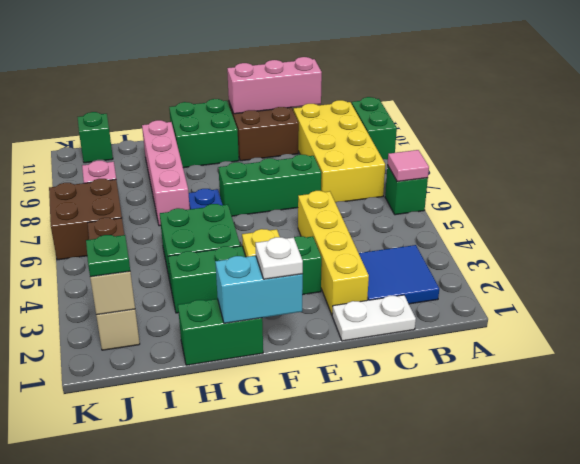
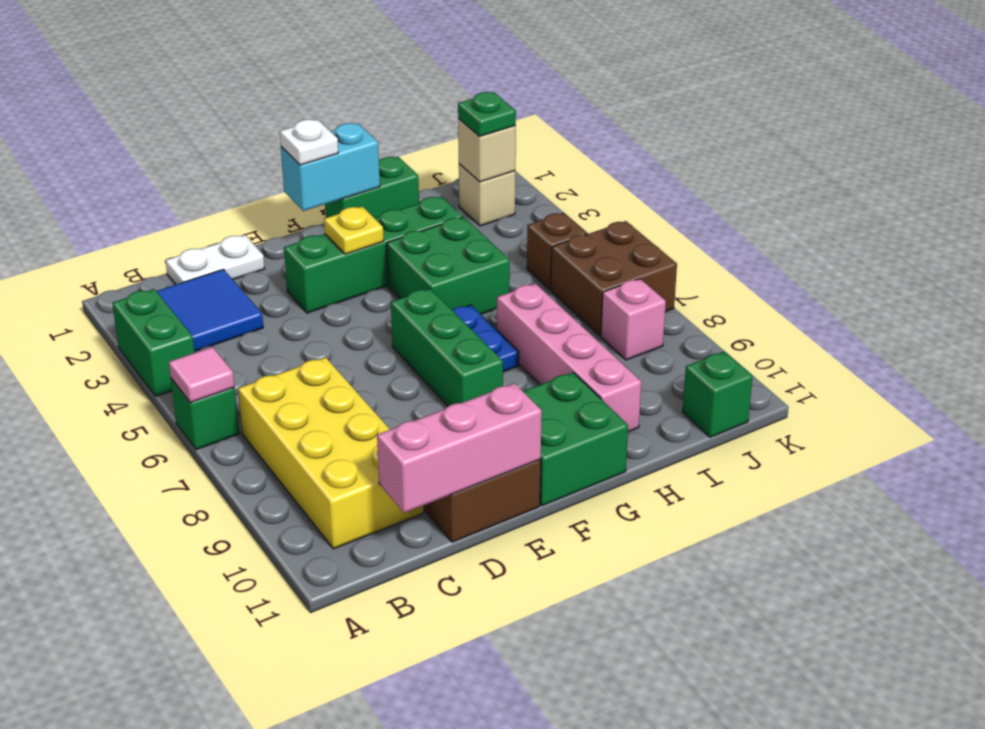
green 1x2 brick [352,97,397,159] -> green 1x2 brick moved to [112,289,195,396]
yellow 1x4 brick [298,191,369,315] -> none
green 1x3 brick [218,154,321,216] -> green 1x3 brick turned to [391,289,503,406]

